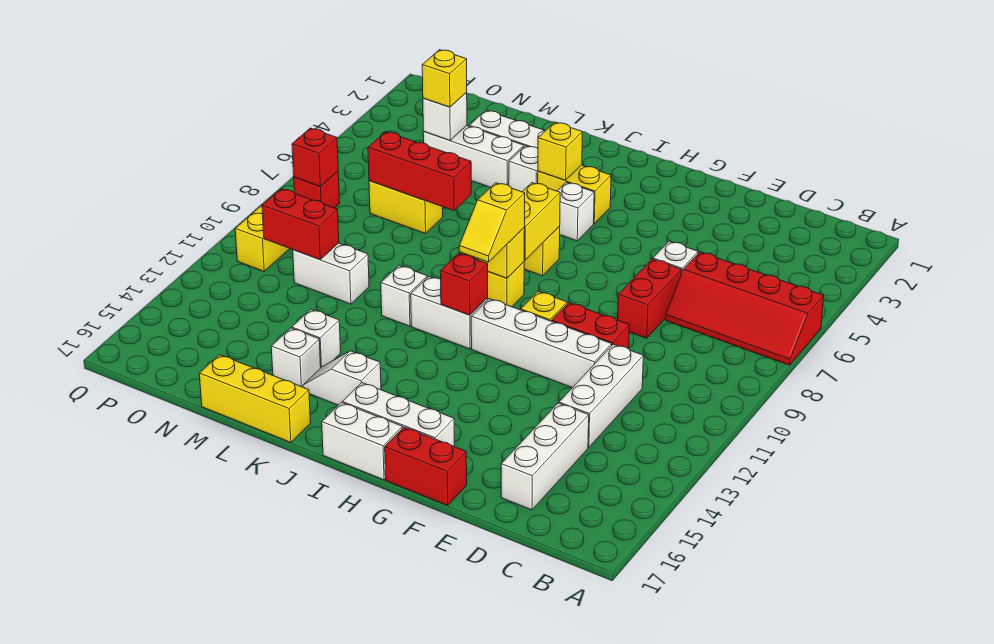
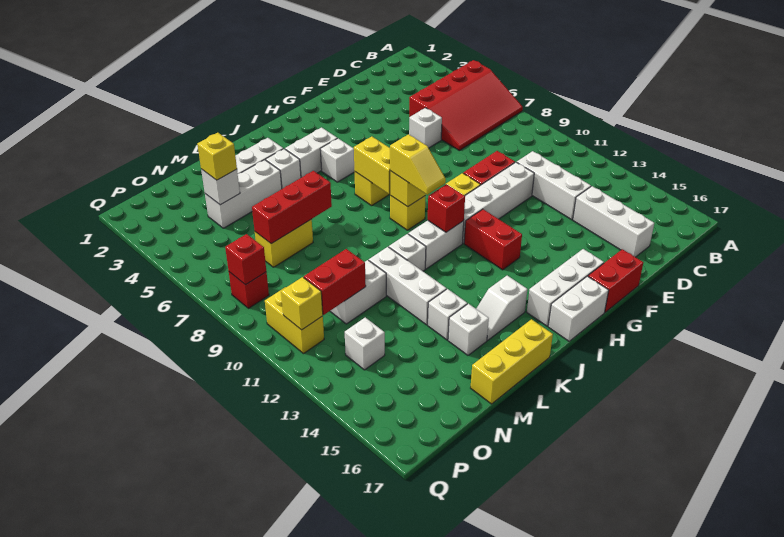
red 2x4 slope [665,252,824,365] -> red 3x4 slope [409,60,523,150]
red 1x2 brick [618,259,681,338] -> red 1x2 brick moved to [464,209,522,270]
yellow 1x2 brick [538,165,611,224] -> white 1x2 brick [285,127,337,178]
yellow 1x1 brick [538,122,582,180] -> yellow 1x1 brick moved to [281,277,323,330]
none -> white 1x3 brick [369,247,446,325]
none -> white 1x1 brick [345,317,385,370]

